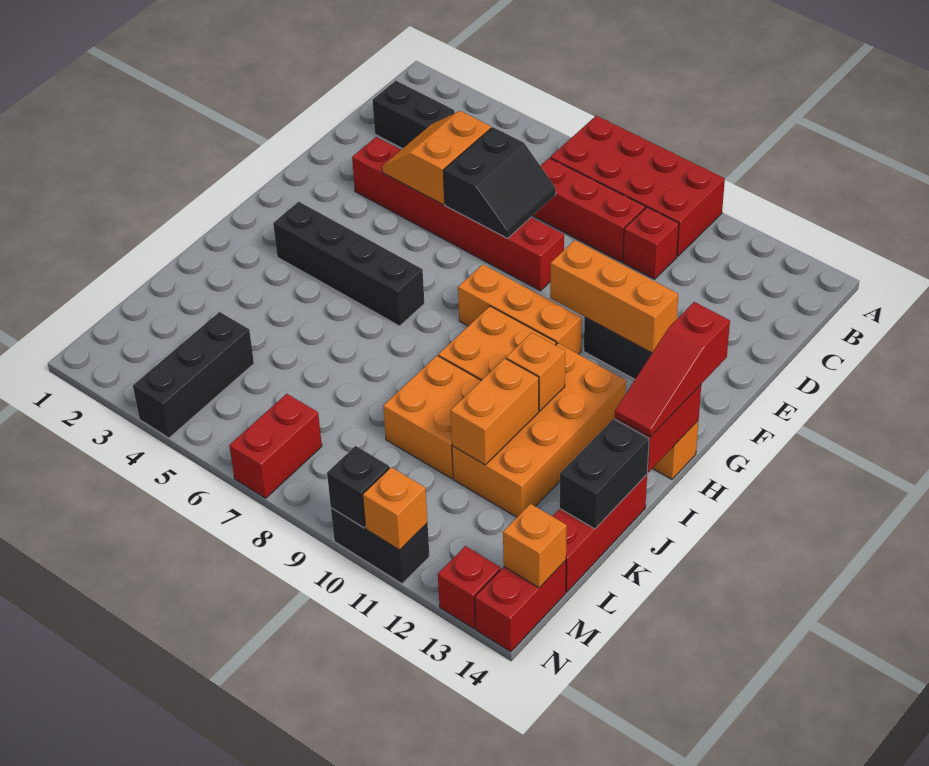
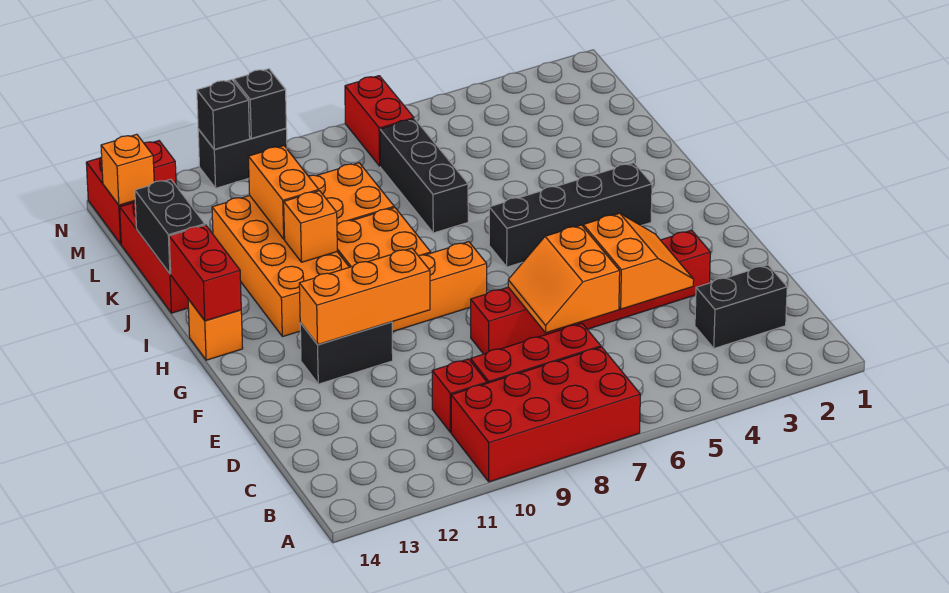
black 2x2 slope [443,127,556,238] -> orange 2x2 slope [508,225,620,333]
red 1x3 slope [615,302,730,437] -> none
black 1x3 brick [133,312,254,438] -> black 1x3 brick moved to [380,119,468,233]
orange 1x1 brick [363,467,428,550] -> black 1x1 brick [197,80,250,149]

